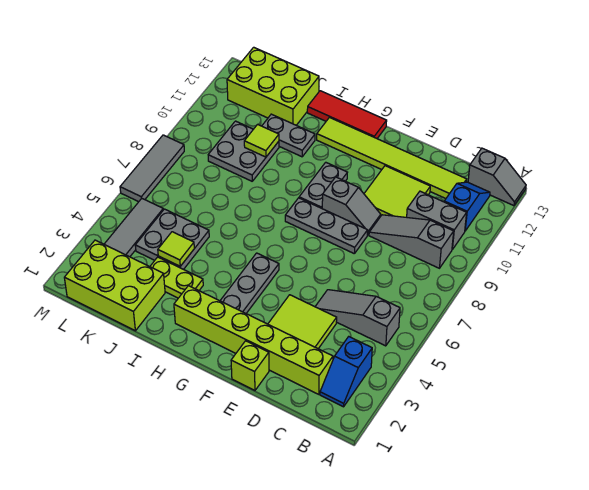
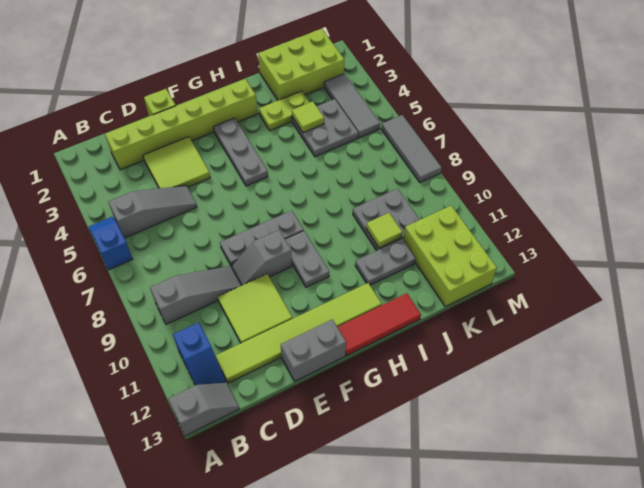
grey 1x2 slope [468,148,526,206] -> grey 1x2 slope turned to [168,383,239,436]
blue 1x2 slope [320,337,372,407] -> blue 1x2 slope moved to [89,217,133,270]
grey 1x2 brick [407,191,467,249] -> grey 1x2 brick moved to [281,319,346,381]
lime 2x3 brick [227,47,319,125] -> lime 2x3 brick turned to [403,206,497,307]

